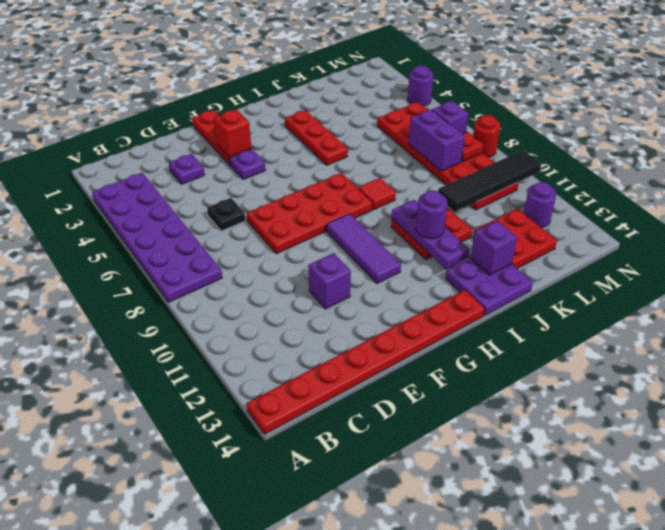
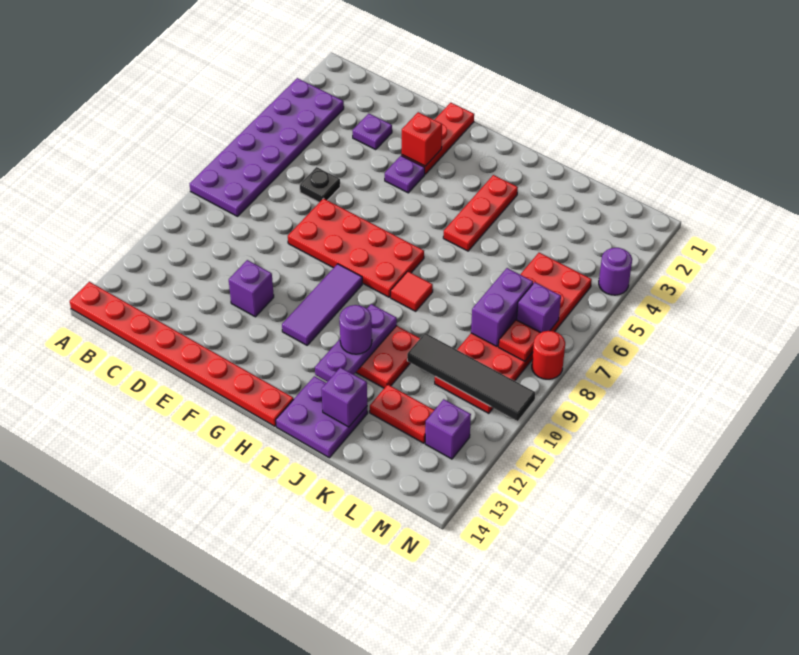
red 2x2 plate [473,208,557,269] -> red 1x2 plate [370,385,434,443]
purple 1x1 round brick [524,182,556,228] -> purple 1x1 brick [425,399,471,459]

